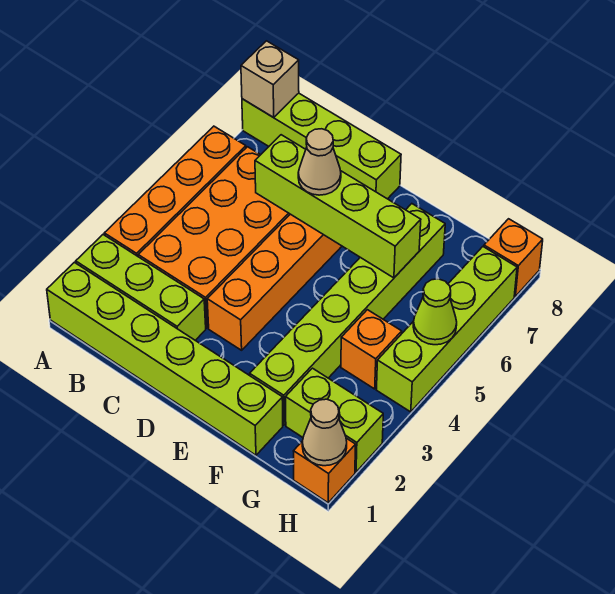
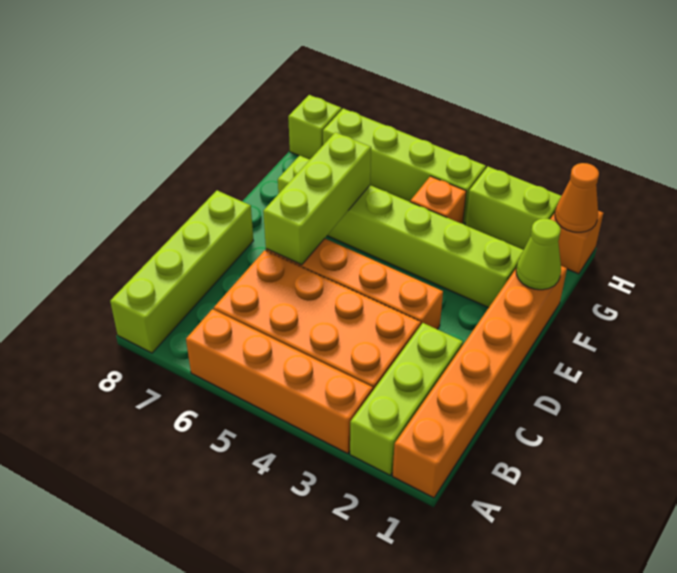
lime 1x6 brick [47,262,283,455] -> orange 1x6 brick [393,266,567,498]
tan 1x1 brick [241,41,299,117] -> none
lime 1x4 brick [255,135,421,278] -> lime 1x3 brick [263,132,371,265]
tan 1x1 cone [298,129,341,195] -> none
lime 1x2 brick [286,368,383,472] -> lime 1x2 brick turned to [465,167,561,250]
tan 1x1 cone [302,399,347,466] -> orange 1x1 cone [555,163,599,232]
lime 1x1 cone [413,279,457,345] -> lime 1x1 cone moved to [516,219,561,290]
orange 1x1 brick [484,219,543,296] -> lime 1x1 brick [288,95,342,159]

